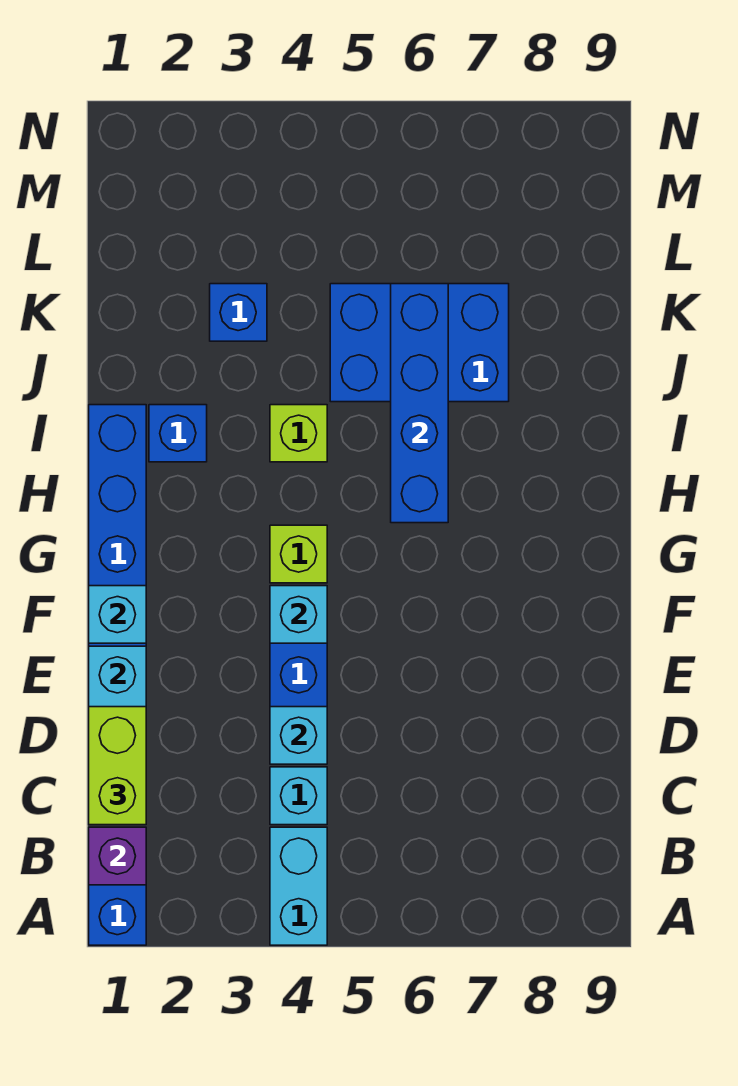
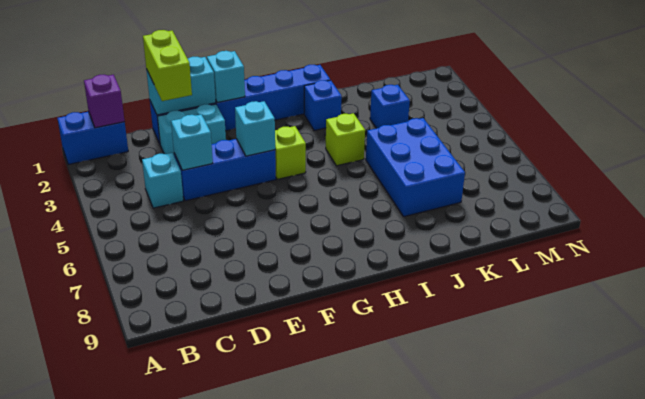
cyan 1x2 brick [270,827,327,945] -> cyan 1x2 brick moved to [157,104,226,155]
lime 1x2 brick [89,707,146,825] -> lime 1x2 brick turned to [143,30,192,101]
blue 1x4 brick [391,284,448,523] -> none

